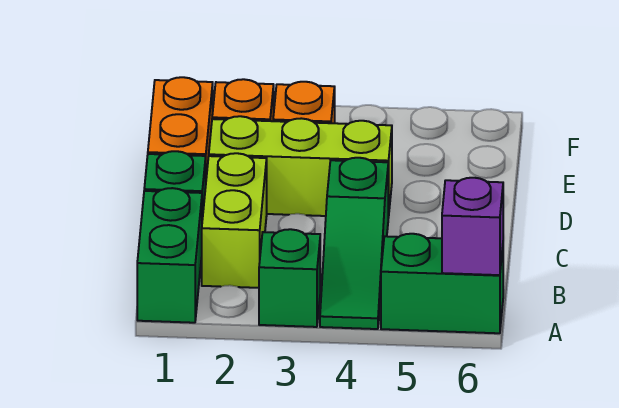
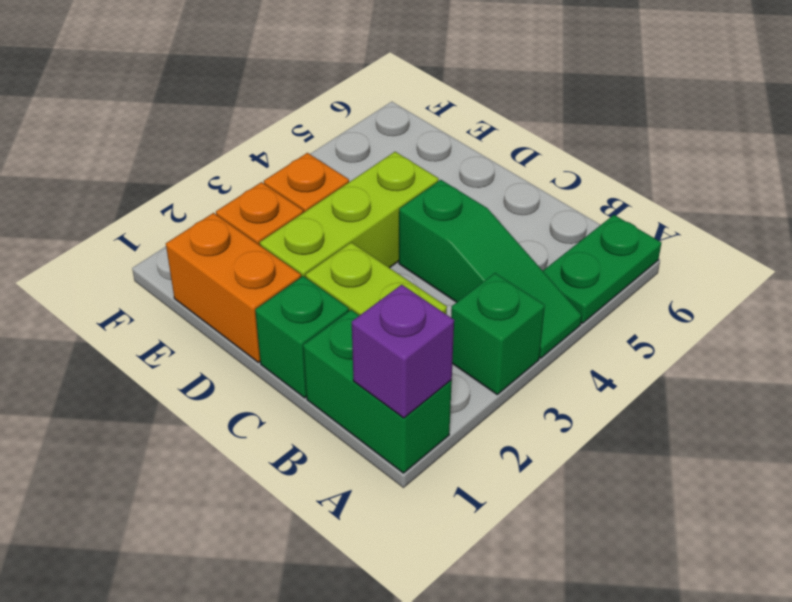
green 1x2 brick [381,234,503,333] -> green 1x2 plate [543,215,661,323]
purple 1x1 brick [442,178,503,275] -> purple 1x1 brick moved to [352,285,454,418]

